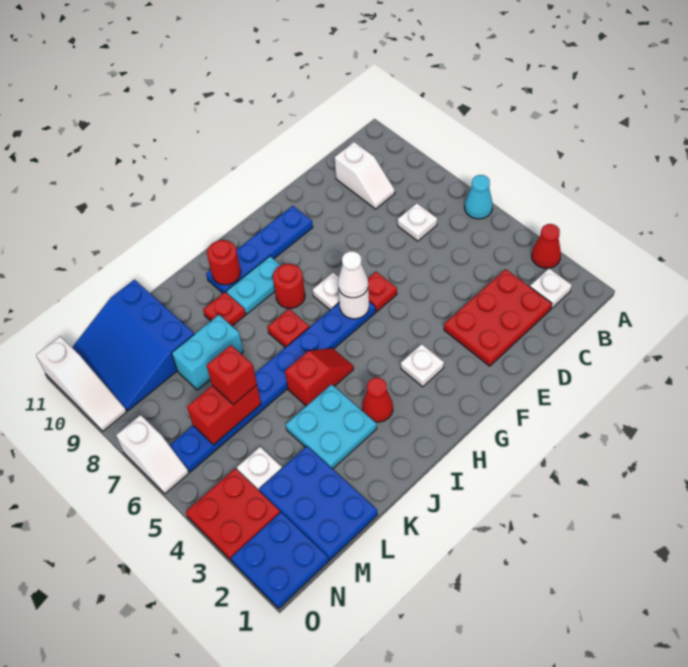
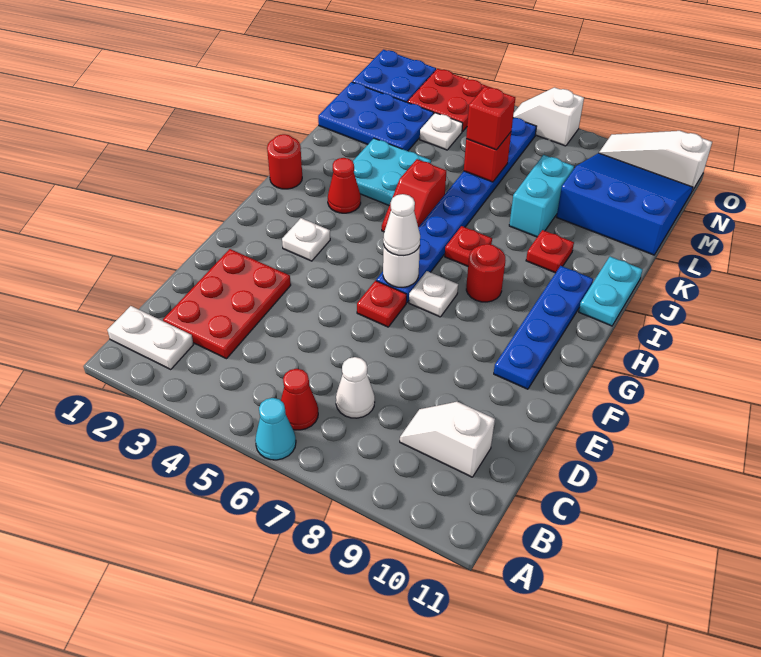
red 1x1 cone [532,224,561,268] -> red 1x1 cone moved to [281,369,318,430]
white 1x1 plate [530,268,572,309] -> white 1x2 plate [107,306,193,369]
white 1x1 plate [397,203,437,241] -> white 1x1 cone [336,357,375,418]
cyan 1x2 plate [226,256,281,314] -> cyan 1x2 plate moved to [579,257,643,326]
red 1x1 round brick [207,240,241,285] -> red 1x1 round brick moved to [267,134,302,189]
red 1x2 brick [187,385,261,445] -> red 1x1 brick [464,132,511,182]

